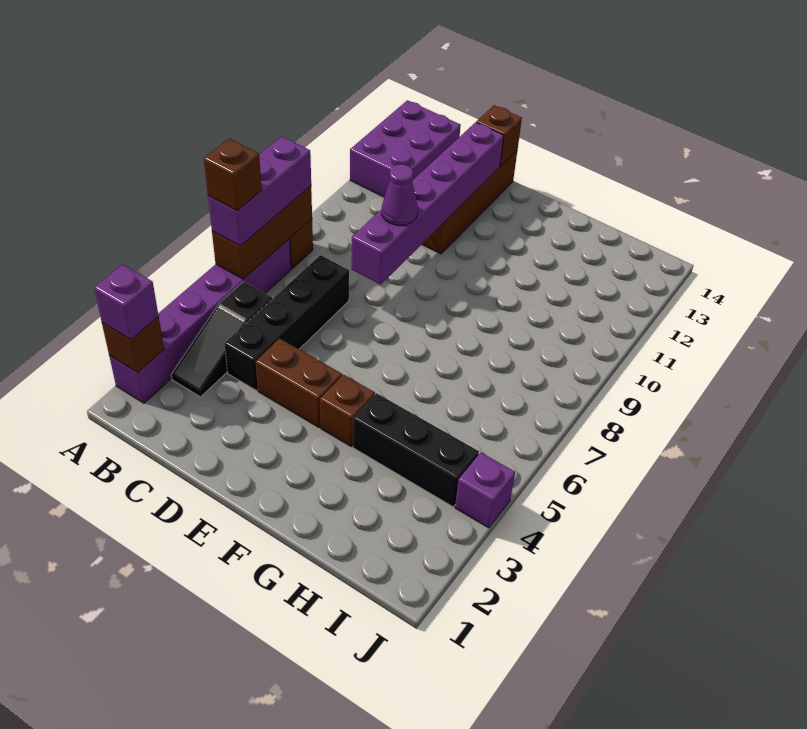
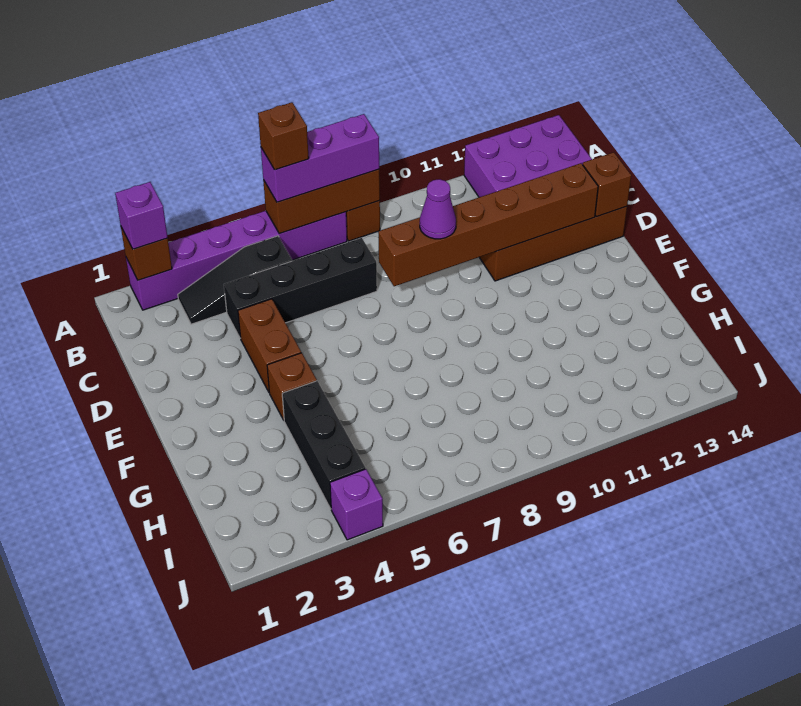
purple 1x6 brick [352,122,504,285] -> brown 1x6 brick [378,163,598,286]

